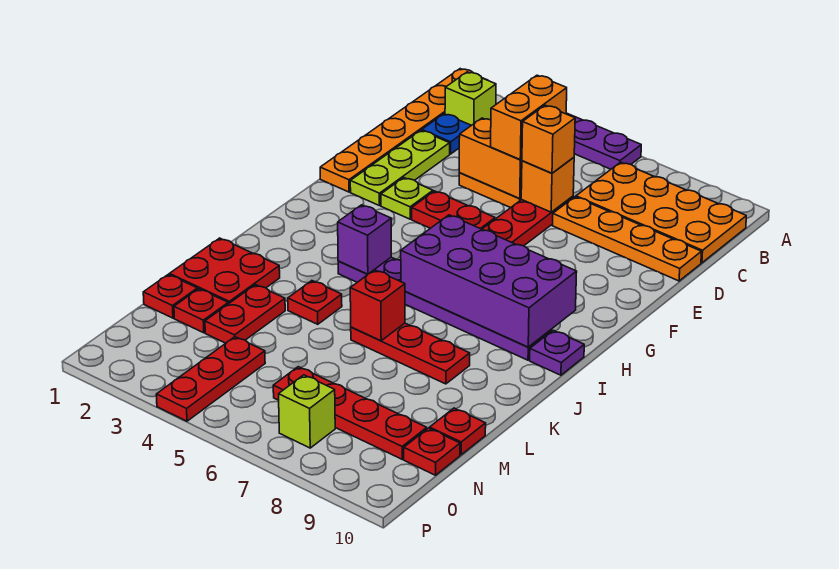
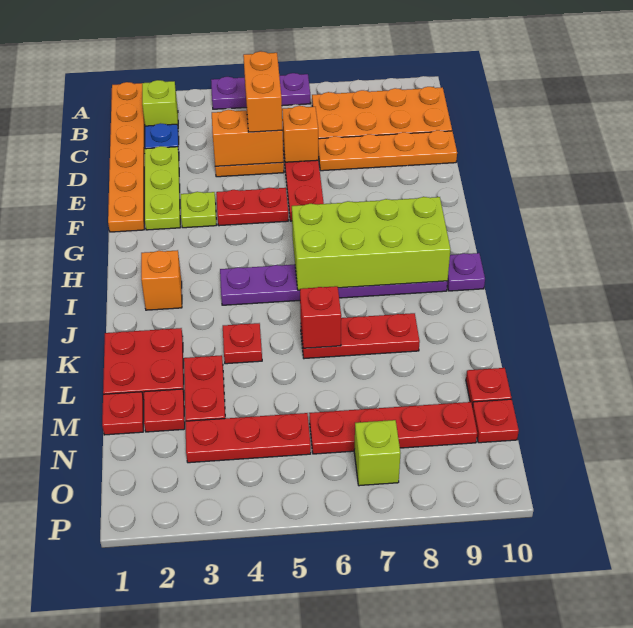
orange 1x1 brick [522,105,575,173] -> orange 1x1 brick moved to [141,250,182,310]
purple 2x4 brick [401,215,577,347] -> lime 2x4 brick [292,197,450,290]
purple 1x1 brick [338,205,391,274] -> none
red 1x3 plate [156,337,265,421] -> red 1x3 plate turned to [185,413,311,463]

